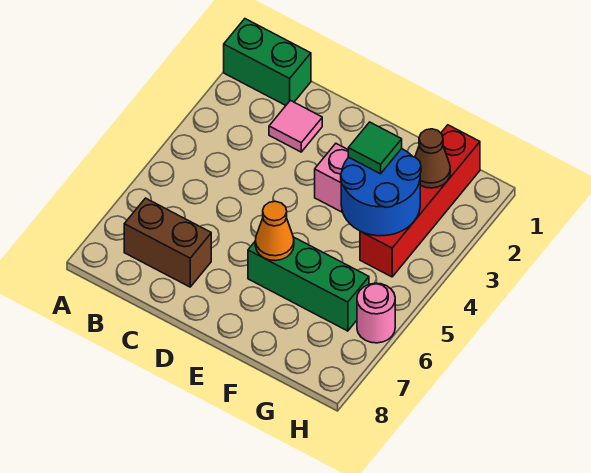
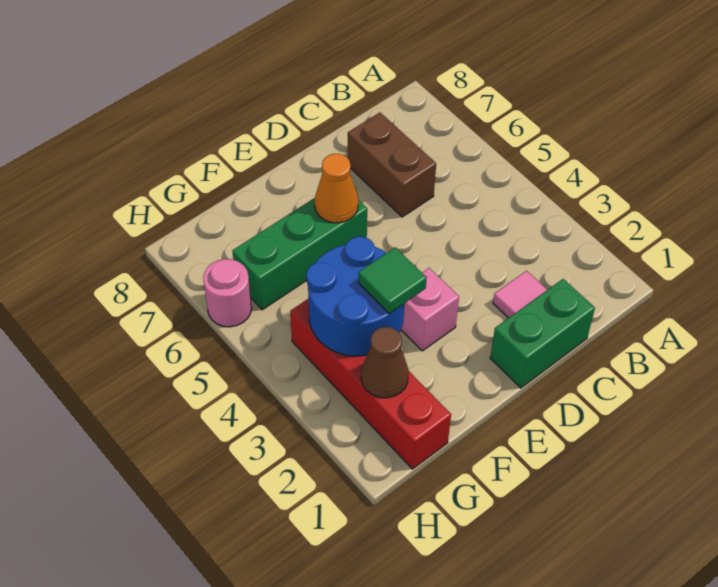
green 1x2 brick [224,19,311,105] -> green 1x2 brick moved to [490,279,595,388]
brown 1x2 brick [124,198,211,287] -> brown 1x2 brick turned to [348,112,436,217]

